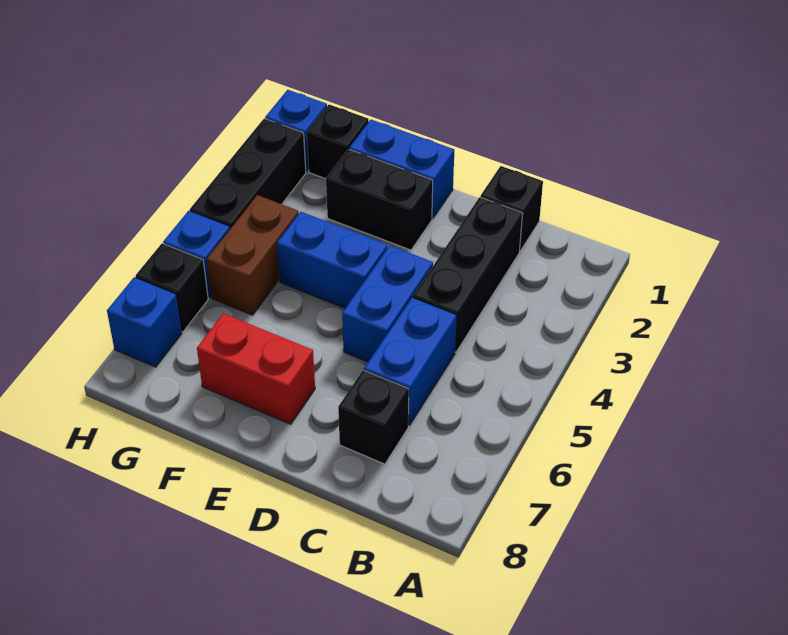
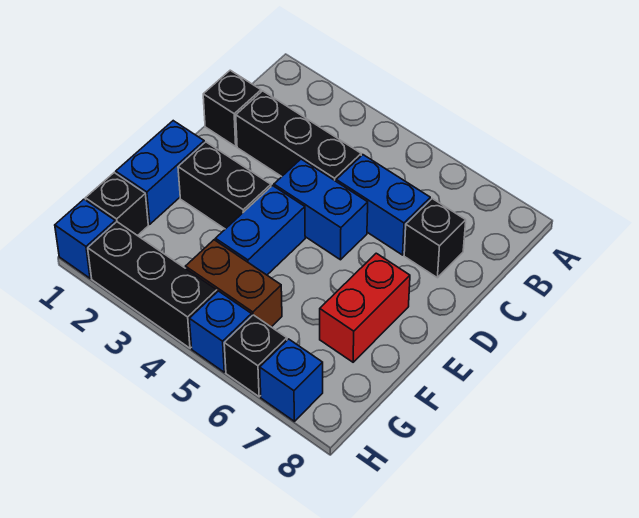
black 1x2 brick [326,149,433,250] -> black 1x2 brick turned to [178,142,271,229]

